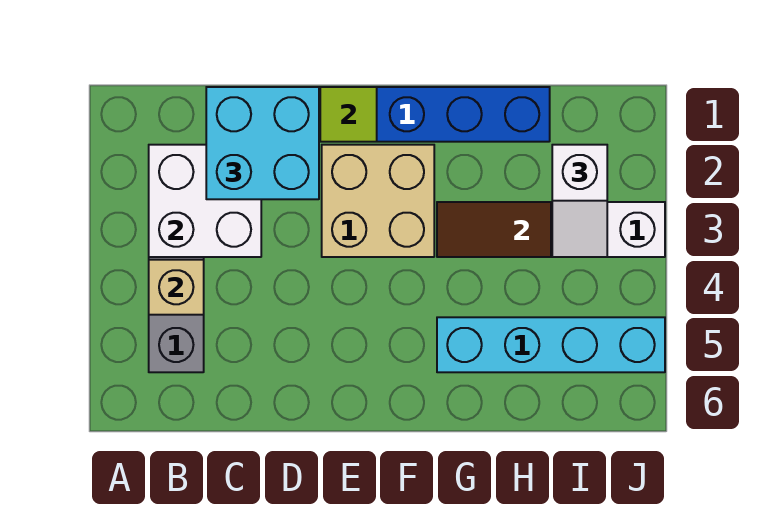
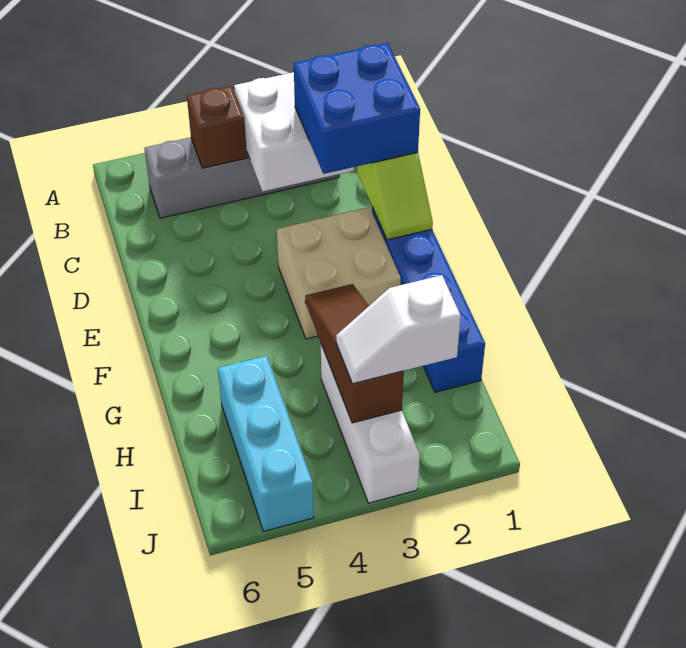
tan 1x1 brick [149,260,204,315] -> brown 1x1 brick [187,86,247,168]
cyan 2x2 brick [206,87,319,199] -> blue 2x2 brick [294,43,420,174]
cyan 1x4 brick [437,317,665,372] -> cyan 1x3 brick [218,356,314,531]

